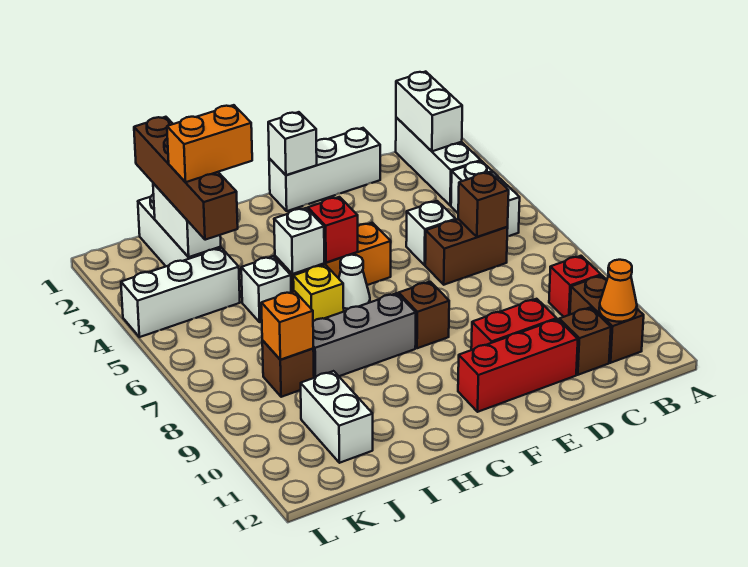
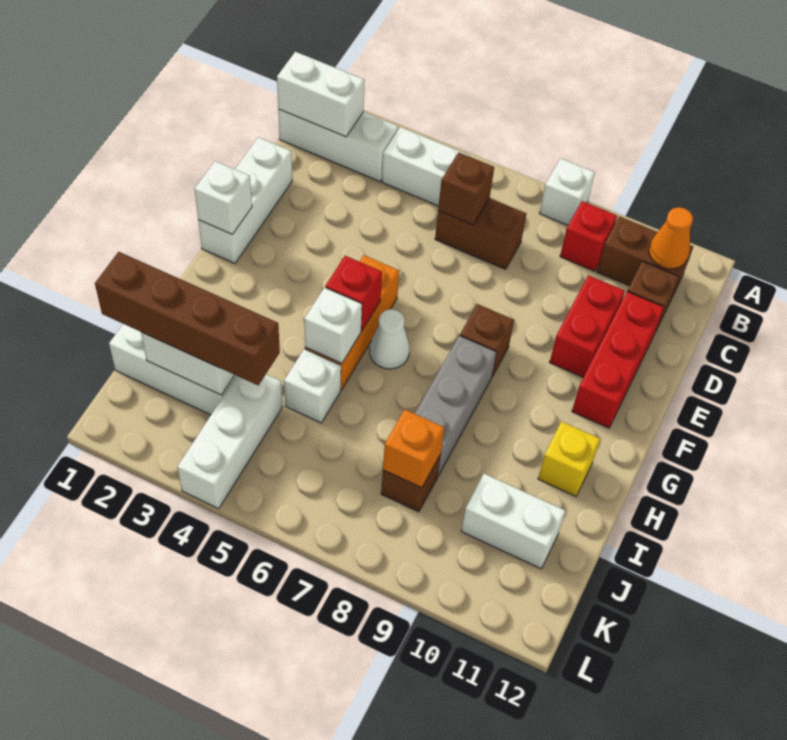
brown 1x2 brick [425,219,508,285] -> brown 1x2 brick turned to [435,198,527,269]
white 1x1 brick [406,201,456,265] -> white 1x1 brick moved to [539,158,595,225]
yellow 1x1 brick [293,265,344,321] -> yellow 1x1 brick moved to [538,422,600,496]
orange 1x2 brick [167,105,252,182] -> none

